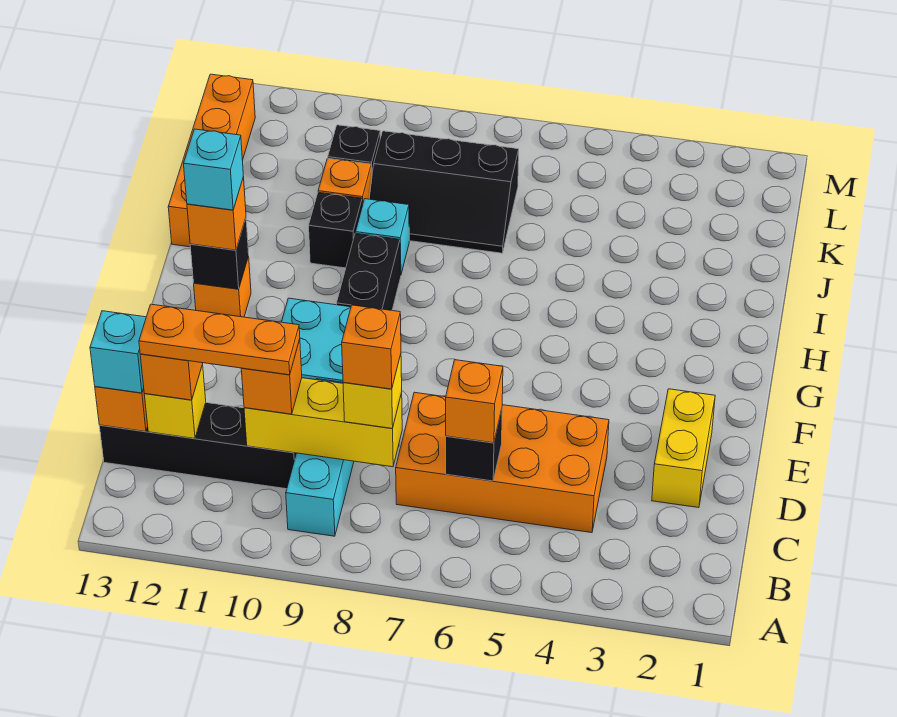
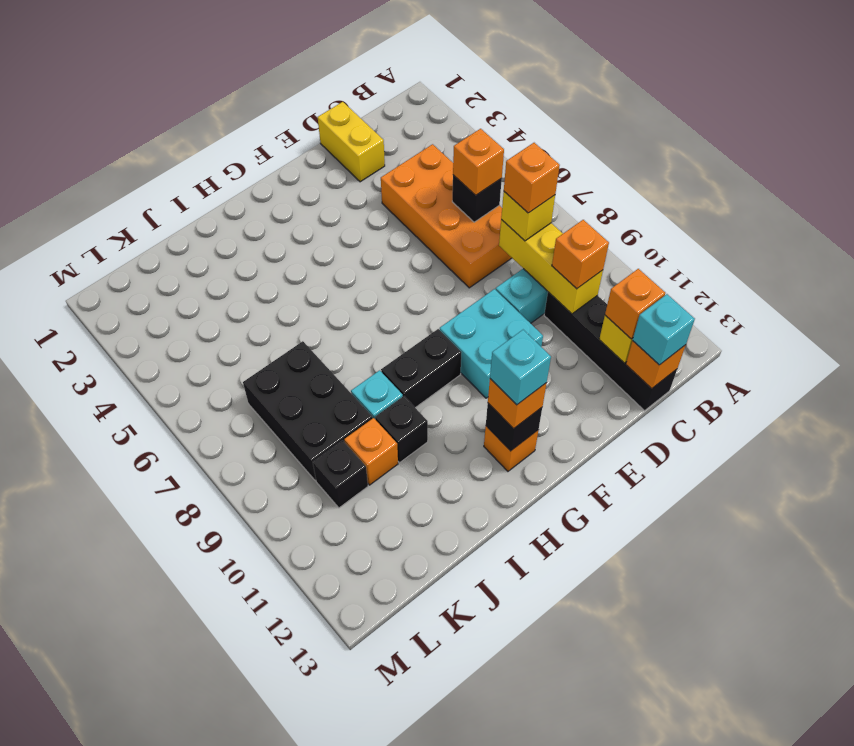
orange 1x3 plate [139,304,300,375] -> none
yellow 1x2 brick [652,389,715,508] -> yellow 1x2 brick turned to [318,102,385,182]
orange 1x4 brick [168,74,255,247] -> none
black 2x3 slope [369,131,519,253] -> black 2x3 brick [243,341,373,481]

